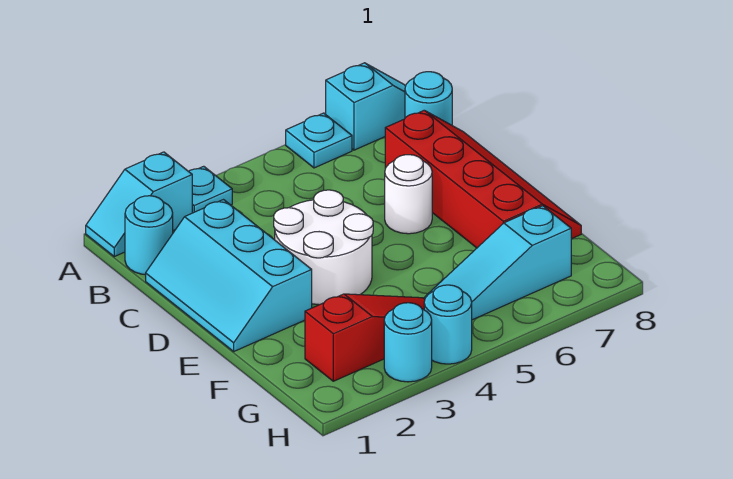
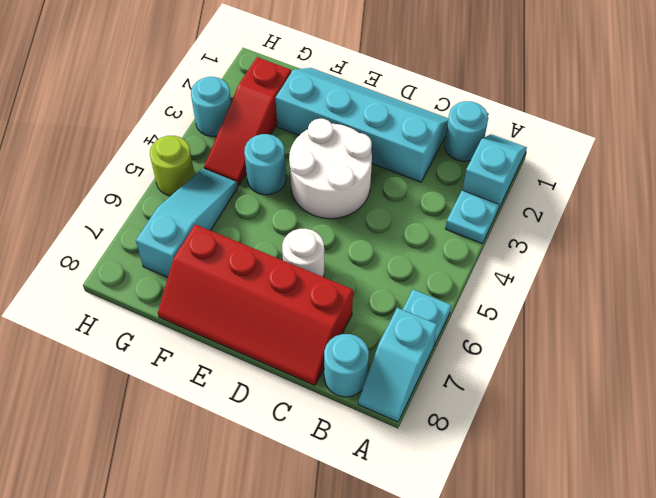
cyan 2x3 slope [146,200,312,351] -> cyan 2x4 slope [276,68,448,182]
cyan 1x1 round brick [424,285,472,364] -> cyan 1x1 round brick moved to [244,134,286,195]
none -> lime 1x1 round brick [150,136,194,196]

